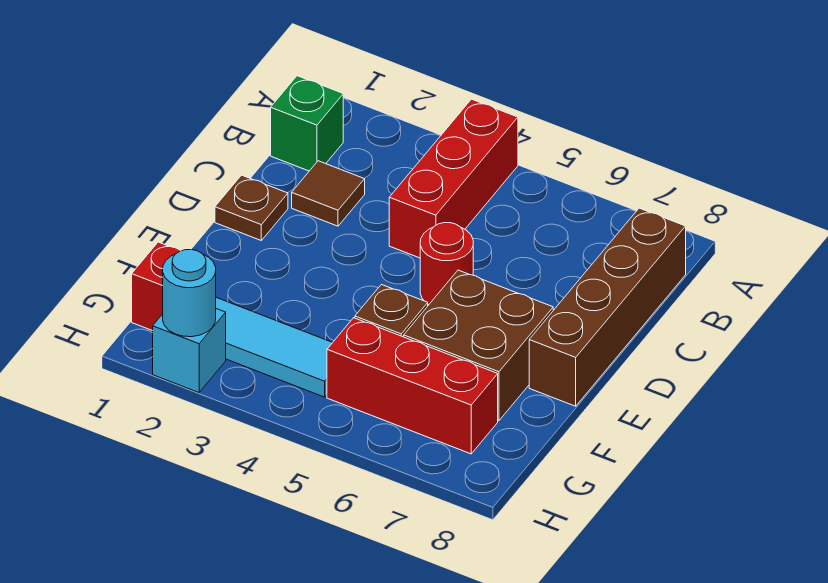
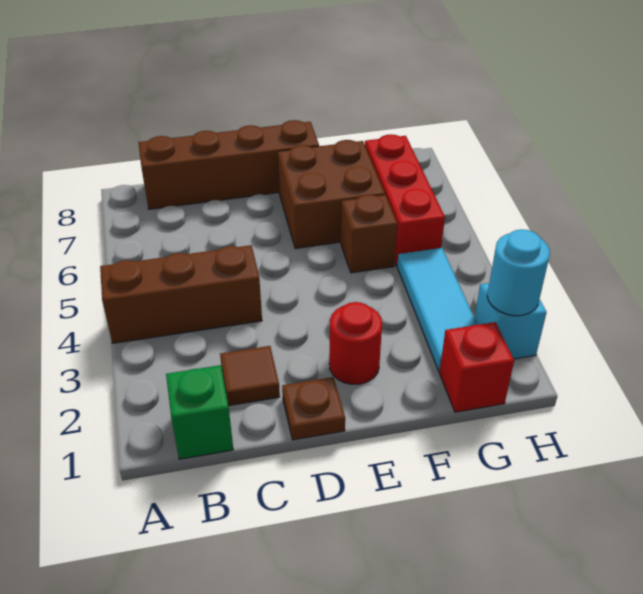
red 1x3 brick [389,99,518,258] -> brown 1x3 brick [100,245,262,343]
red 1x1 round brick [420,223,473,305] -> red 1x1 round brick moved to [329,302,382,384]

